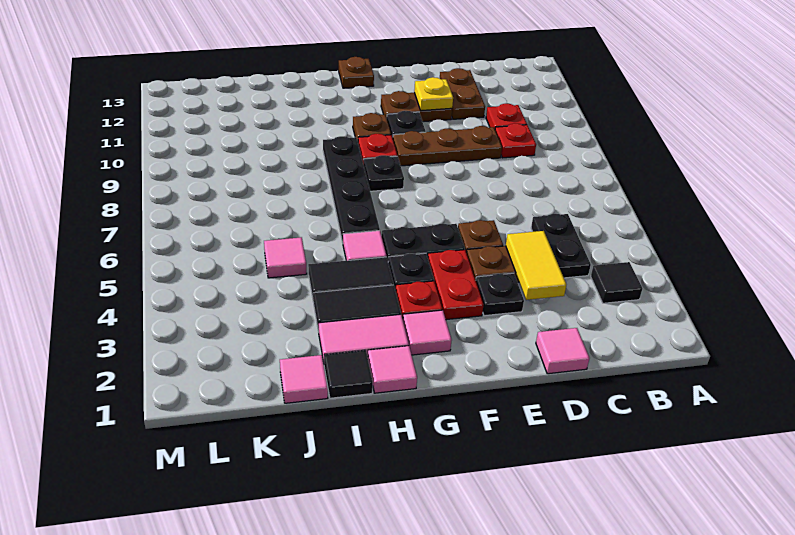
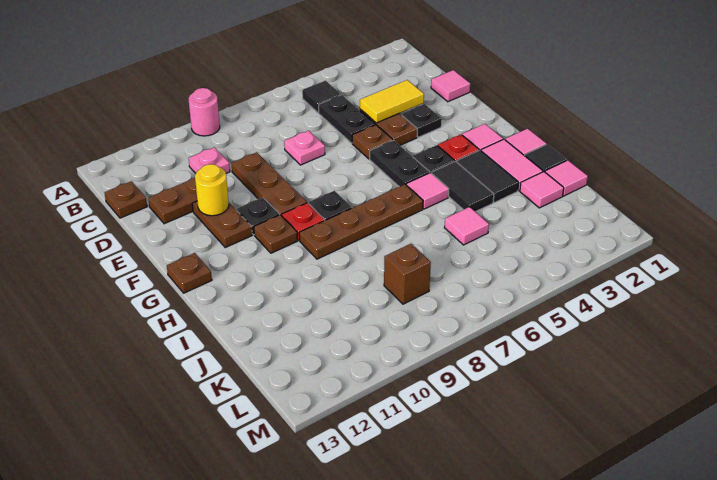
none -> pink 1x1 round brick [189,88,220,136]
black 1x1 tile [591,262,642,303] -> black 1x1 tile moved to [302,81,341,113]
black 1x2 plate [531,214,591,278] -> black 1x2 plate turned to [319,95,375,143]
red 1x1 plate [495,123,536,158] -> none
red 1x1 plate [486,104,527,128] -> pink 1x1 plate [189,147,230,173]
none -> brown 1x1 plate [105,181,147,218]
none -> pink 1x1 plate [284,131,325,165]
yellow 1x1 plate [414,77,453,111] -> yellow 1x1 round brick [195,164,229,216]
red 1x2 plate [428,250,483,320] -> none
black 1x4 plate [323,136,380,242] -> brown 1x4 plate [299,184,423,259]
none -> pink 1x1 tile [520,172,564,208]
none -> brown 1x1 brick [384,244,431,304]

